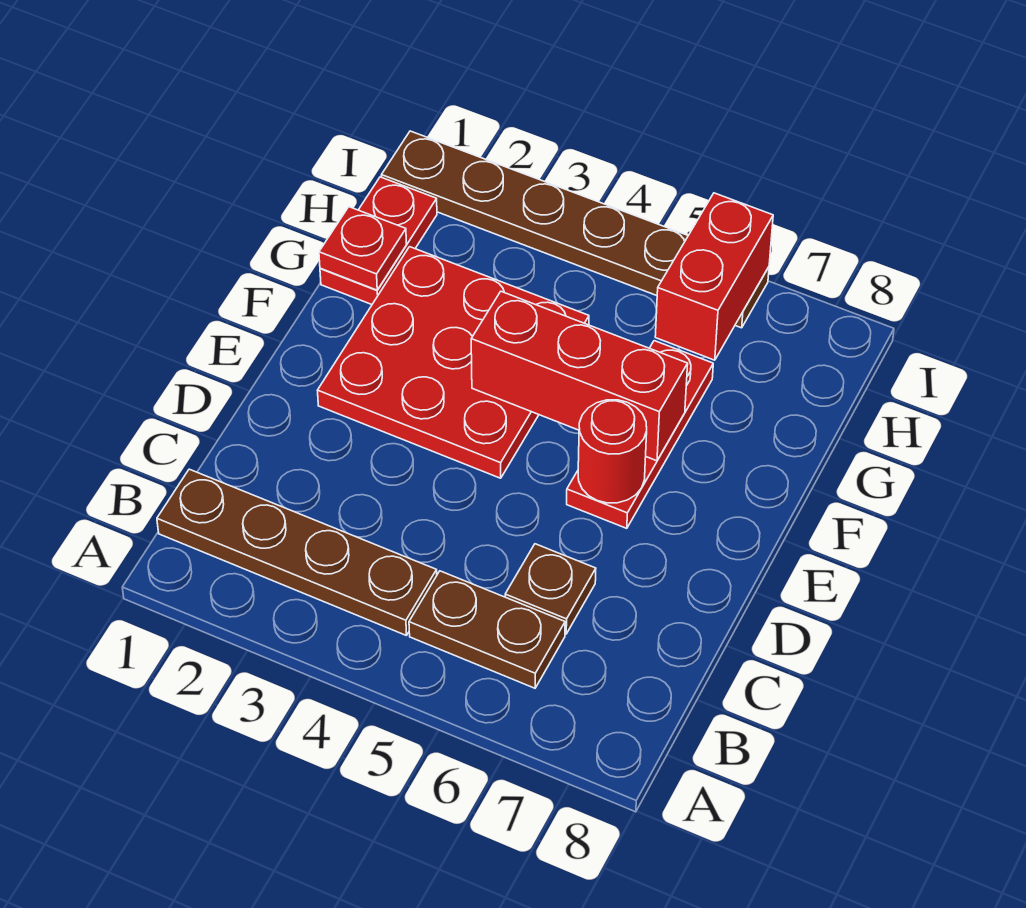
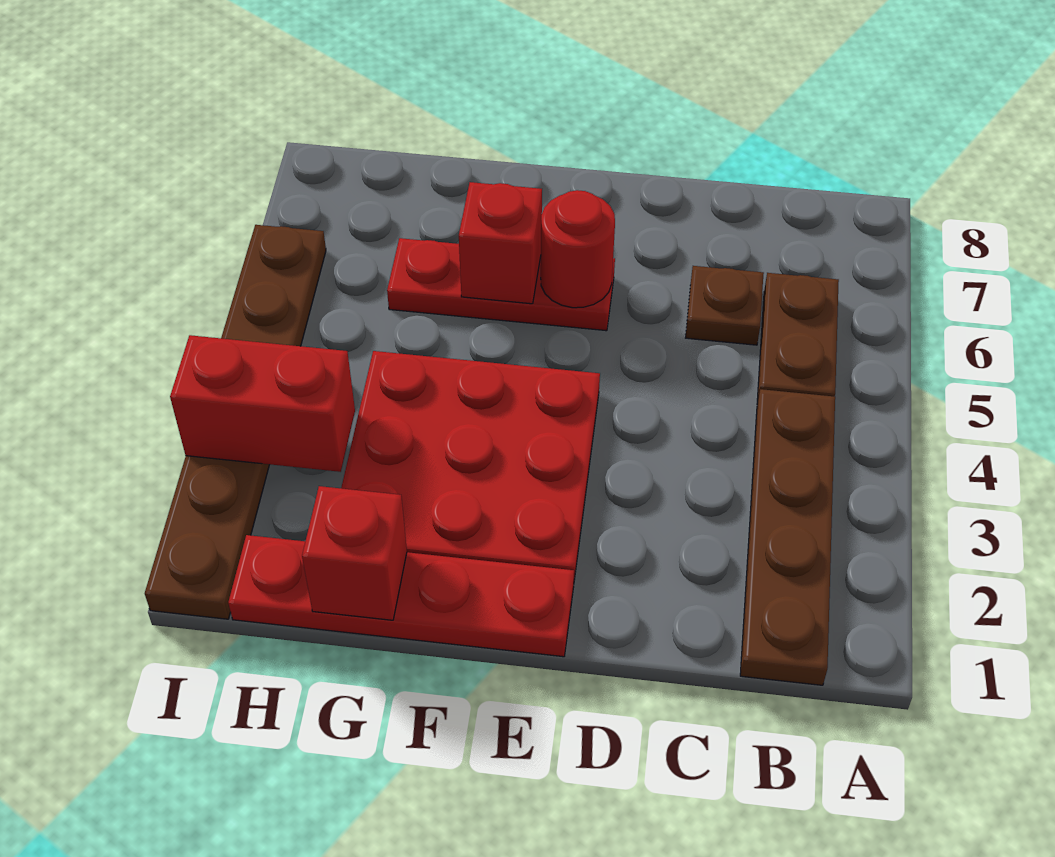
red 1x3 brick [471,292,688,461] -> red 1x1 brick [459,182,542,304]
red 1x2 plate [320,177,437,304] -> red 1x4 plate [228,535,574,657]
red 1x1 plate [319,207,406,290] -> red 1x1 brick [302,486,407,620]
red 1x2 brick [655,193,773,360] -> red 1x2 brick moved to [170,335,355,472]

